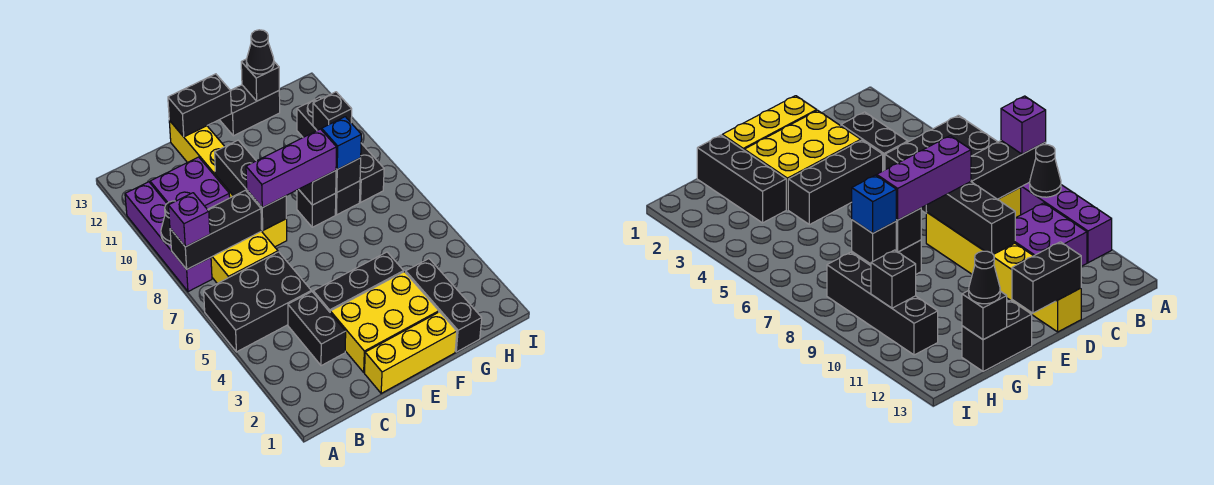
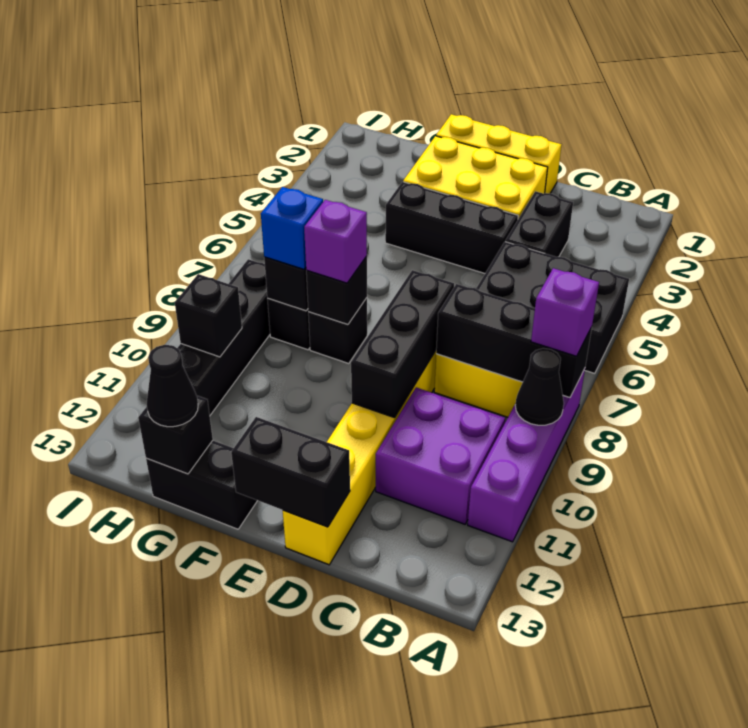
purple 1x3 brick [246,129,336,208] -> purple 1x1 brick [304,200,367,283]
black 1x3 brick [406,259,482,352] -> none

